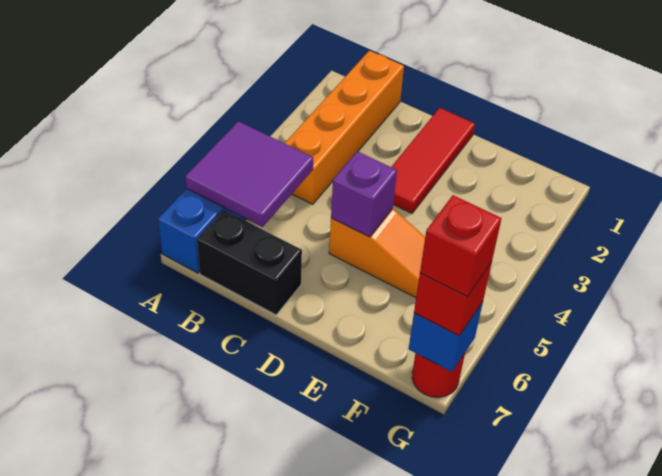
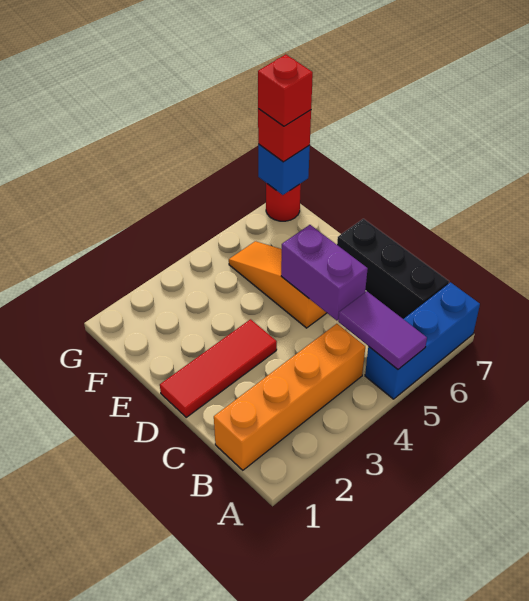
purple 2x2 tile [185,121,313,227] -> purple 1x2 tile [338,291,427,369]
black 1x2 brick [197,210,302,315] -> black 1x3 brick [337,219,449,319]
purple 1x1 brick [331,151,397,237] -> purple 1x2 brick [281,225,368,321]

